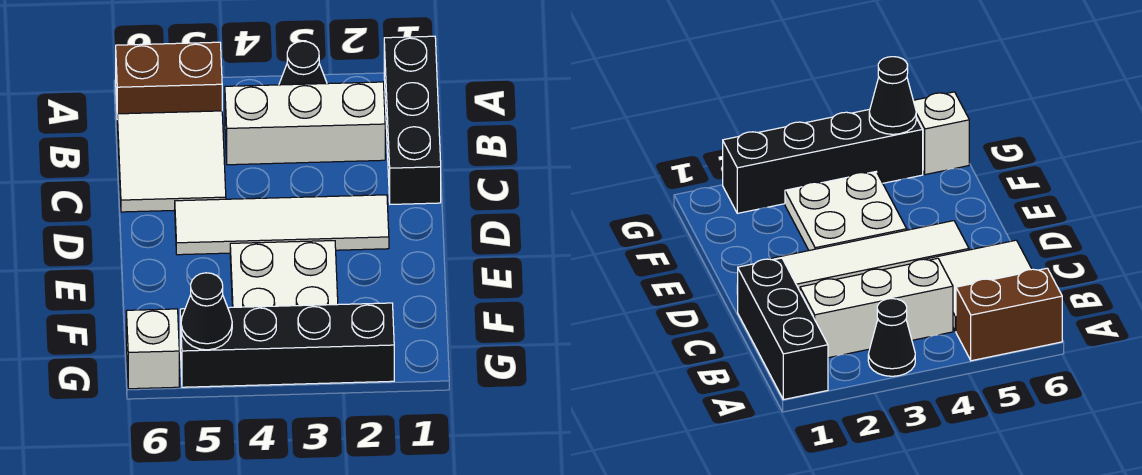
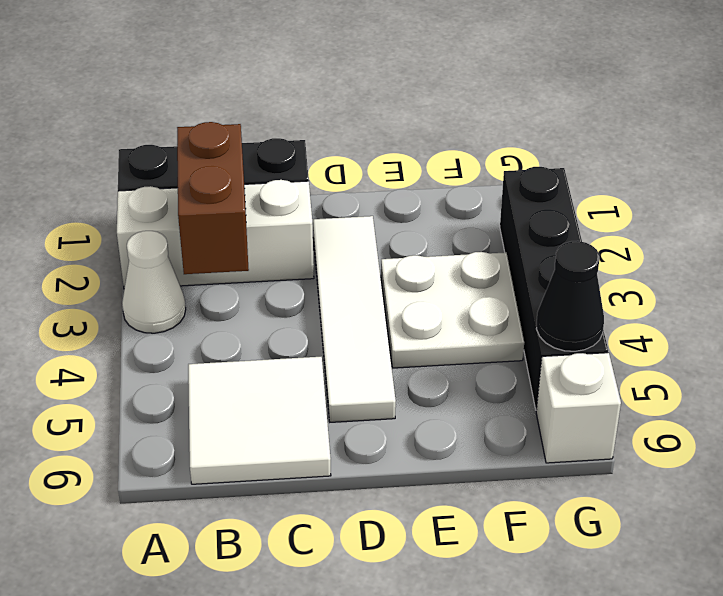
black 1x1 cone [279,41,327,85] -> white 1x1 cone [122,231,186,333]
brown 1x2 brick [116,42,222,114] -> brown 1x2 brick moved to [177,122,249,274]
white 1x3 brick [225,82,385,165] -> white 1x3 brick turned to [117,180,314,289]

